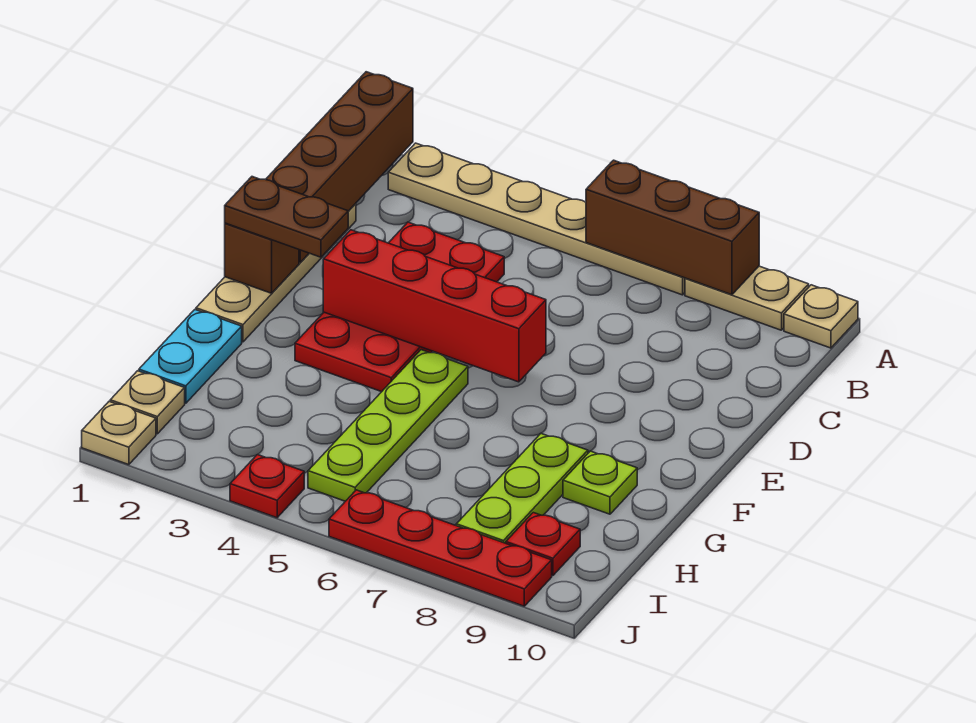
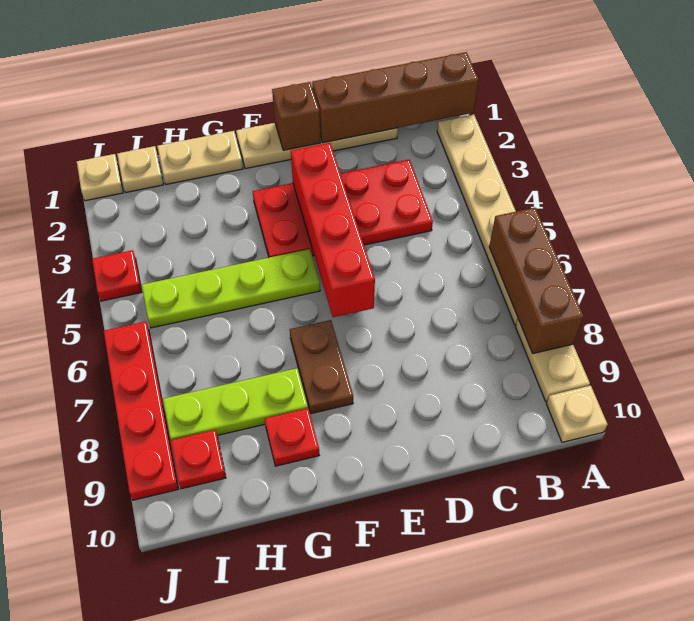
brown 1x2 plate [225,177,348,257] -> brown 1x2 plate moved to [290,320,353,414]
cyan 1x2 plate [139,310,242,403] -> tan 1x2 plate [157,131,243,184]
lime 1x1 plate [563,451,637,514] -> red 1x1 plate [265,408,319,466]

